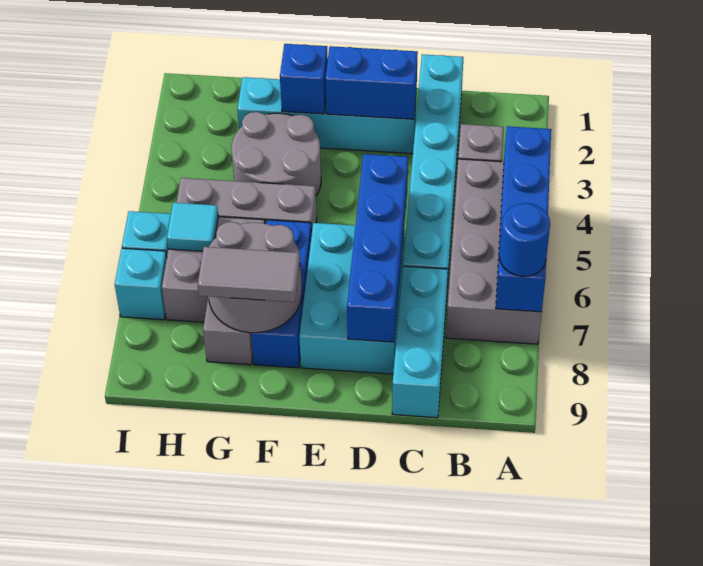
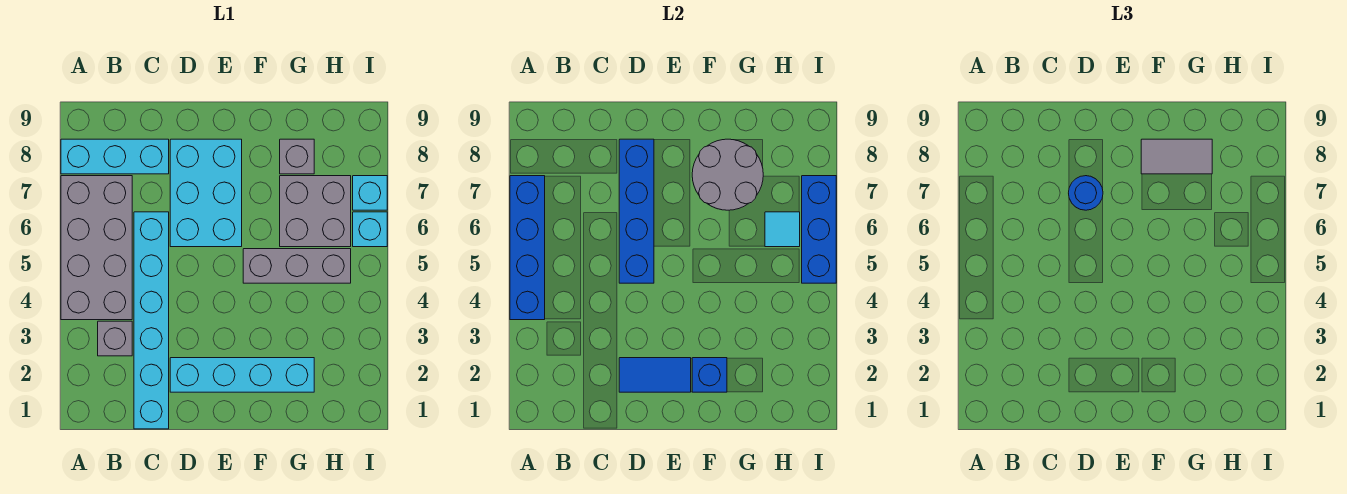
blue 1x1 round brick [500,203,550,276] -> blue 1x1 round brick moved to [1069,176,1103,210]
cyan 1x3 brick [392,266,448,418] -> cyan 1x3 brick turned to [61,139,169,174]
blue 1x2 brick [325,46,418,119] -> blue 1x2 tile [619,358,691,392]
grey 2x2 round brick [232,112,321,196] -> none
blue 1x3 brick [251,220,312,368] -> blue 1x3 brick moved to [802,176,836,283]

